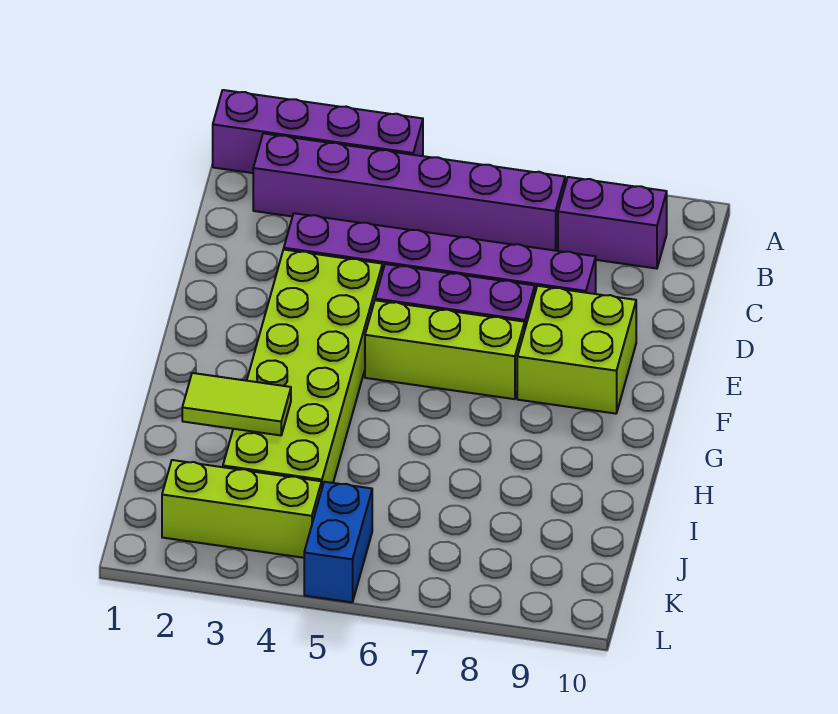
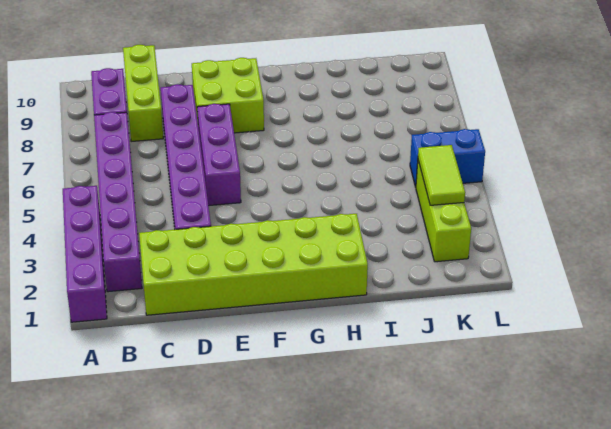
lime 2x6 brick [223,250,382,487] -> lime 2x6 brick moved to [139,214,368,315]
lime 1x3 brick [365,300,525,399] -> lime 1x3 brick moved to [123,45,163,141]
lime 1x2 tile [182,373,291,435] -> lime 1x2 tile moved to [418,145,465,205]

